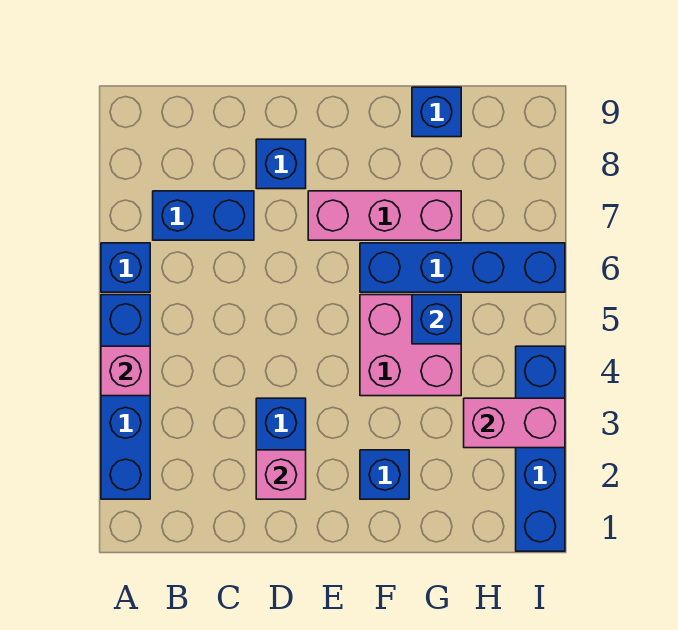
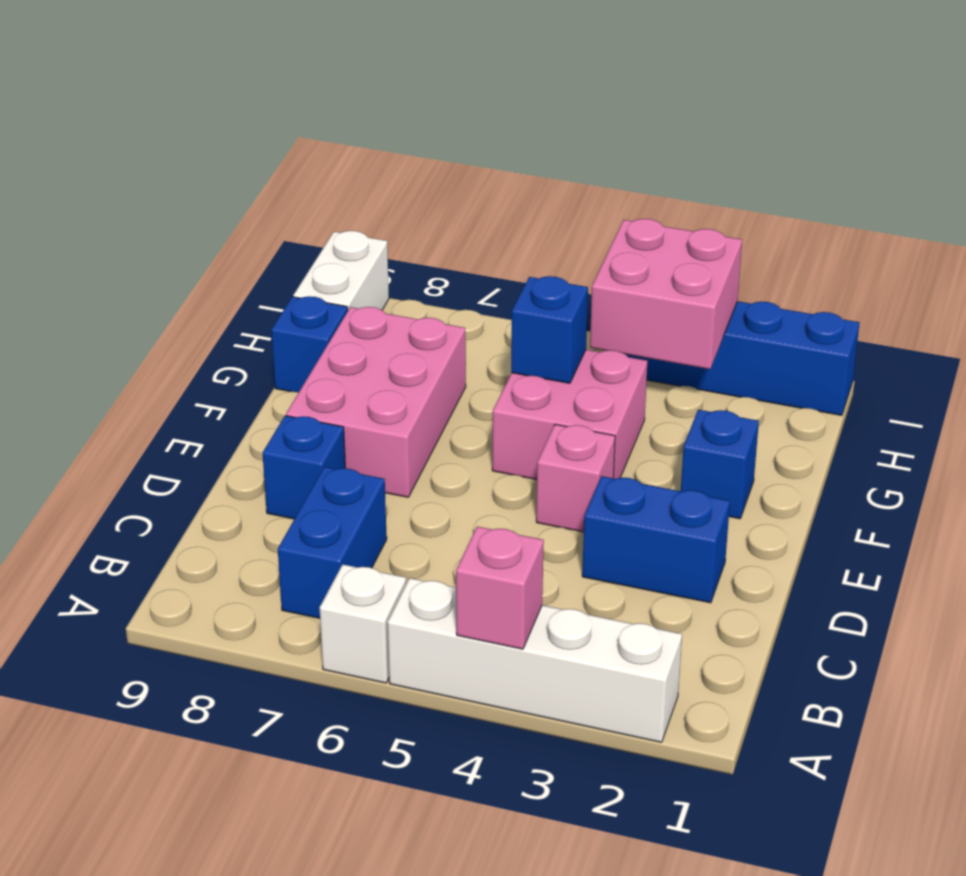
blue 1x4 brick [101,295,150,499] -> white 1x4 brick [388,578,682,742]
blue 1x1 brick [101,243,150,292] -> white 1x1 brick [320,564,406,683]
pink 1x1 brick [256,450,306,499] -> pink 1x1 brick moved to [536,424,615,532]
pink 1x3 brick [308,191,461,240] -> pink 2x3 brick [286,307,466,497]
blue 1x4 brick [360,243,565,292] -> none
pink 1x2 brick [464,398,565,448] -> pink 2x2 brick [590,219,742,369]
none -> white 1x2 brick [293,231,389,310]

